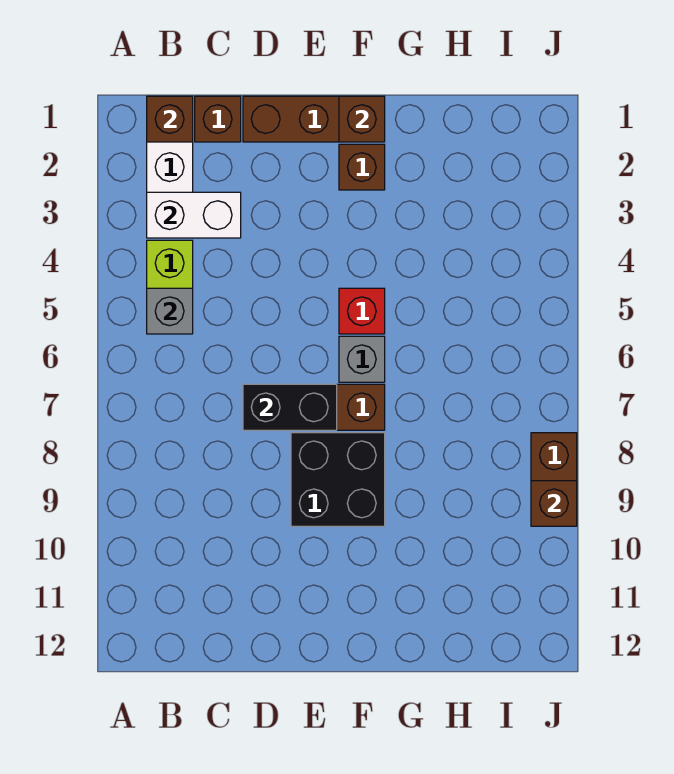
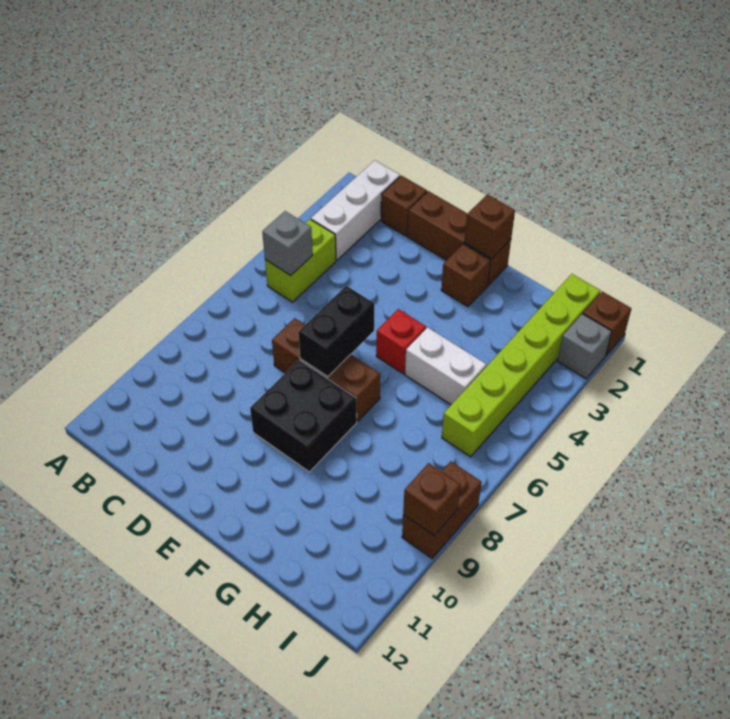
brown 1x1 brick [147,96,193,142] -> brown 1x1 brick moved to [583,291,631,355]
white 1x2 brick [147,192,241,238] -> white 1x2 brick moved to [405,327,486,405]
black 1x2 brick [243,384,337,430] -> black 1x2 brick turned to [298,286,374,377]
grey 1x1 brick [339,336,385,382] -> grey 1x1 brick moved to [558,314,612,379]
none -> lime 1x6 brick [442,274,601,457]

